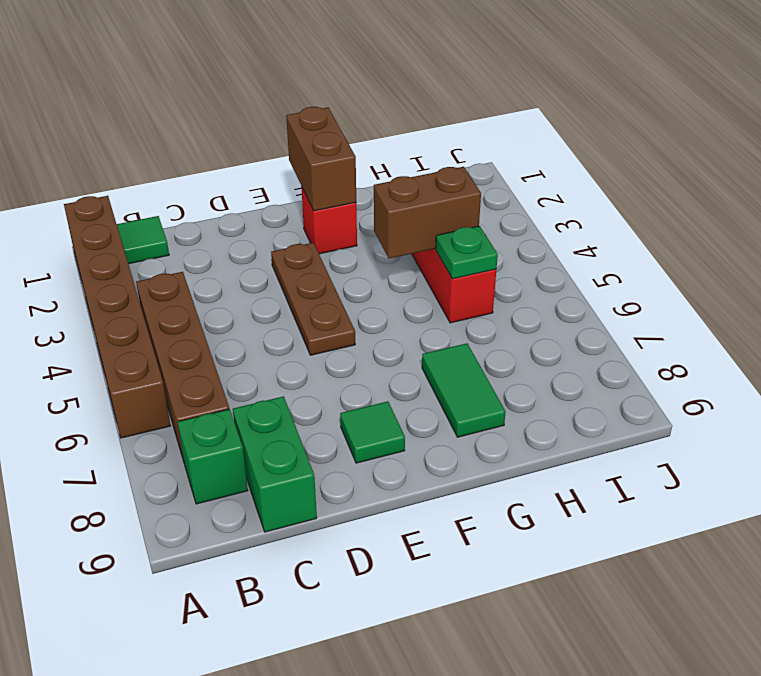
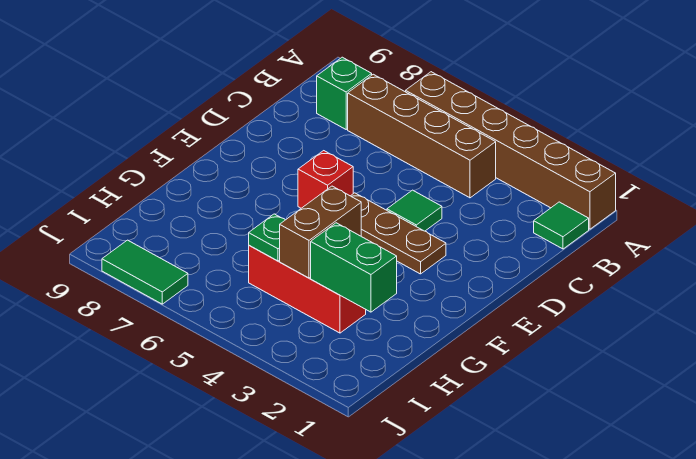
green 1x2 brick [233,396,317,532] -> green 1x2 brick moved to [311,223,397,312]
green 1x1 tile [340,401,405,463] -> green 1x1 tile moved to [387,190,442,231]
brown 1x2 brick [286,107,356,211] -> none
red 1x1 brick [301,186,357,254] -> red 1x1 brick moved to [298,151,353,208]
green 1x2 tile [422,343,506,437] -> green 1x2 tile moved to [102,240,188,304]

